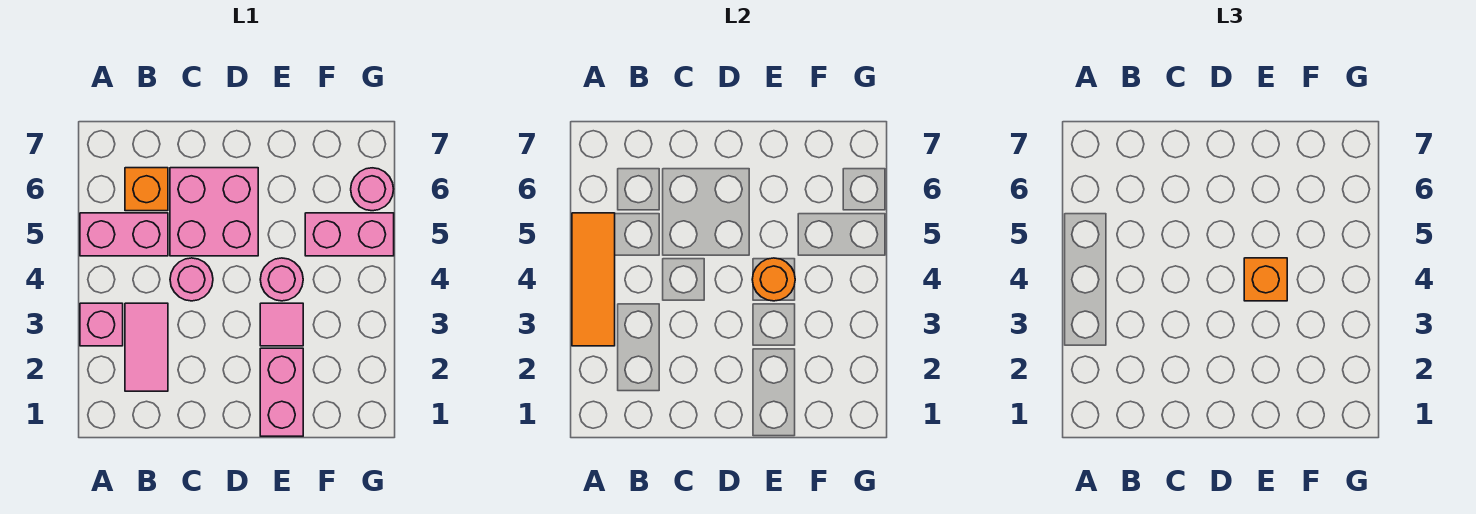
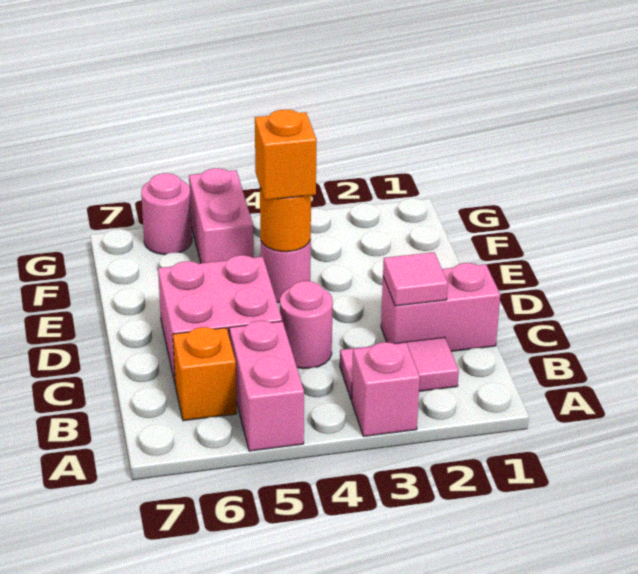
orange 1x3 tile [572,213,615,346] -> none
pink 1x2 brick [260,348,303,436] -> pink 1x2 brick moved to [381,263,500,351]
pink 1x1 tile [260,303,303,346] -> pink 1x1 tile moved to [383,252,448,306]

